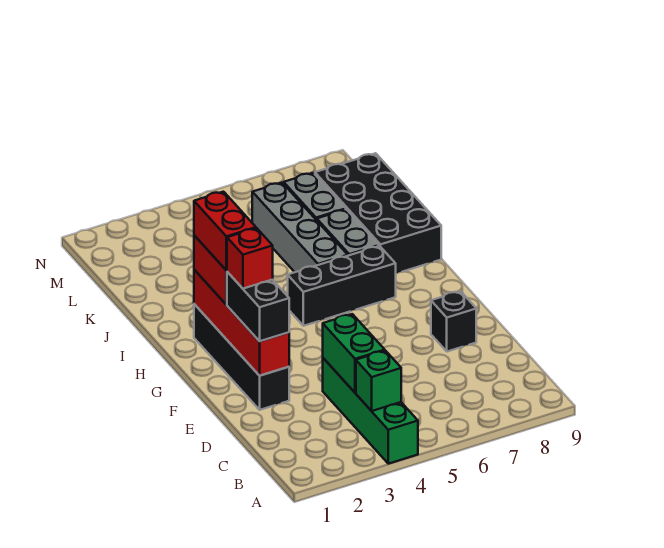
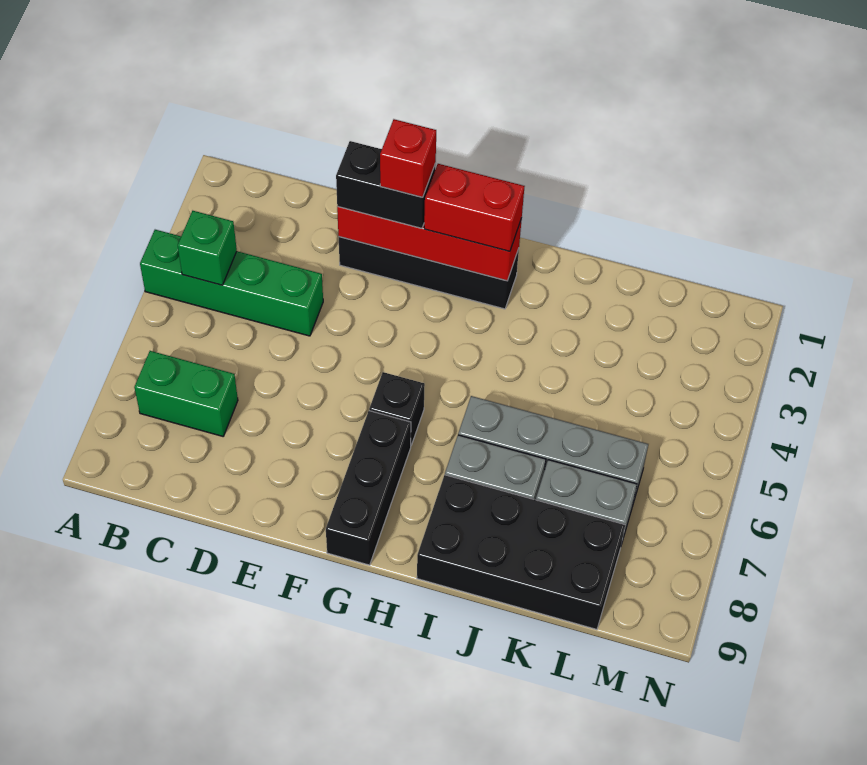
green 1x2 brick [323,314,385,393] -> green 1x2 brick moved to [134,351,238,436]
black 1x1 brick [431,291,476,352] -> black 1x1 brick moved to [369,372,425,445]
red 1x2 brick [194,192,256,270] -> none
black 1x3 brick [288,246,396,326] -> black 1x3 brick moved to [326,411,411,565]

